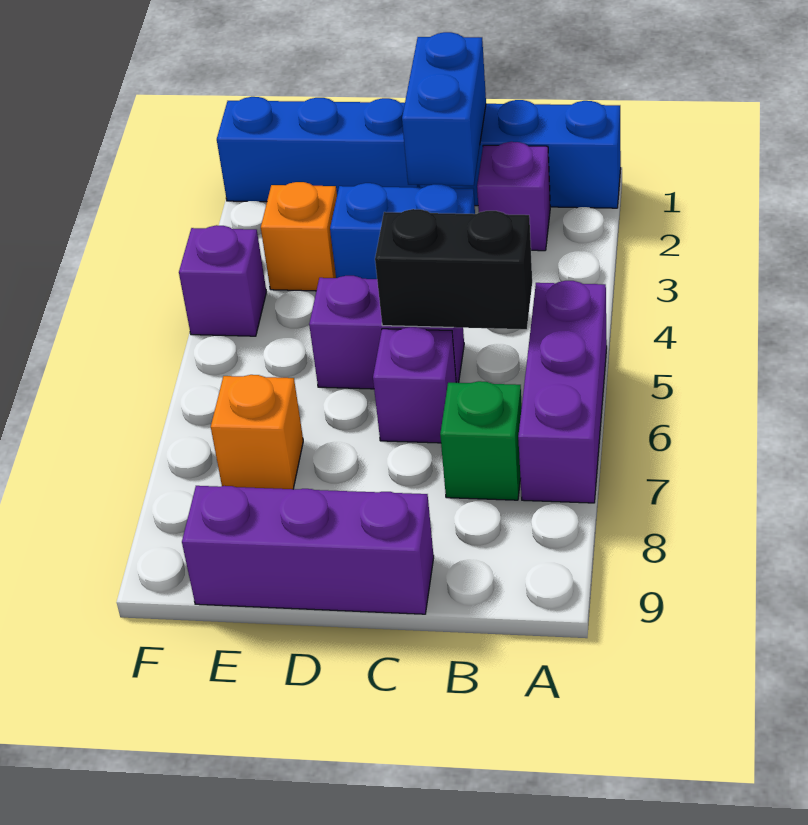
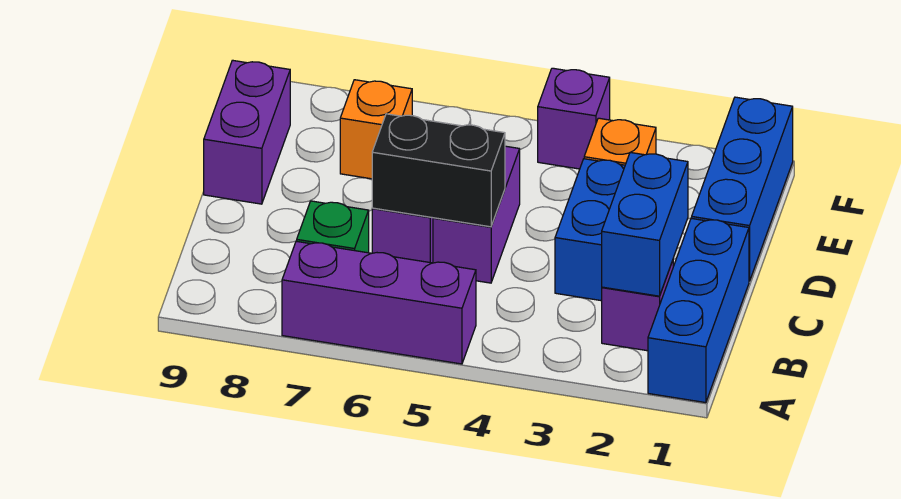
black 1x2 brick [375,209,532,329] -> black 1x2 brick turned to [372,114,505,227]
blue 1x2 brick [402,32,486,186] -> blue 1x2 brick turned to [602,152,688,296]
purple 1x3 brick [182,486,434,614] -> purple 1x2 brick [204,60,290,204]

